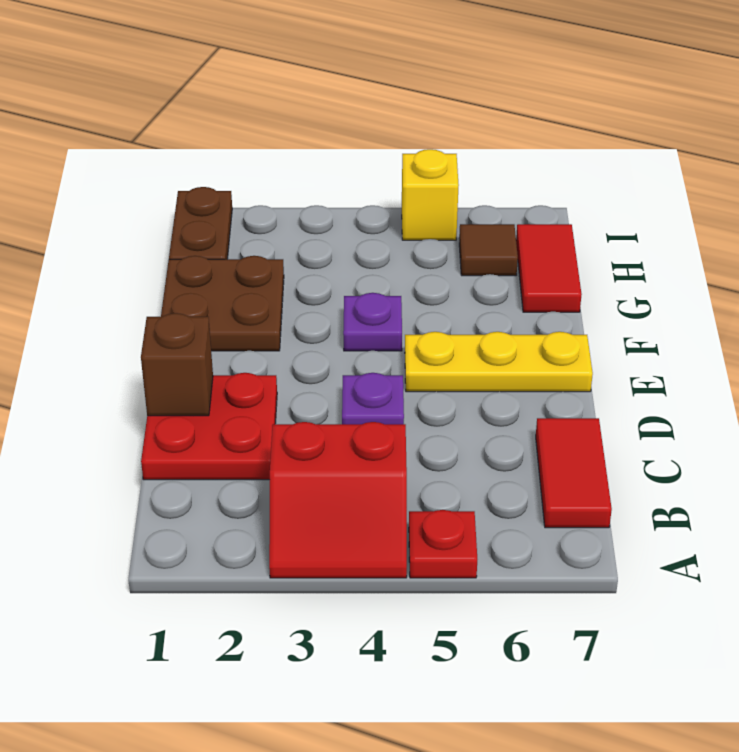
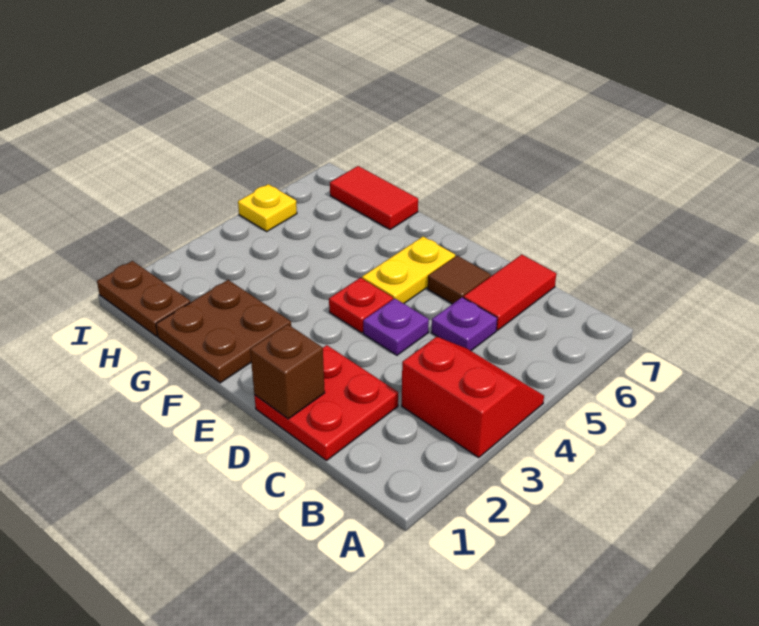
red 2x2 slope [269,422,407,578] -> red 2x2 slope turned to [402,337,544,457]
red 1x1 plate [409,510,477,578] -> red 1x1 plate moved to [329,278,393,333]
red 1x2 tile [536,418,612,528] -> red 1x2 tile turned to [464,254,556,330]
yellow 1x3 plate [405,332,593,392] -> yellow 1x2 plate [362,237,455,304]
purple 1x1 plate [343,293,402,351] -> purple 1x1 plate moved to [432,297,497,351]
brown 1x1 tile [459,224,518,276] -> brown 1x1 tile moved to [428,256,491,304]
yellow 1x1 brick [402,149,459,240] -> yellow 1x1 plate [238,184,297,231]

